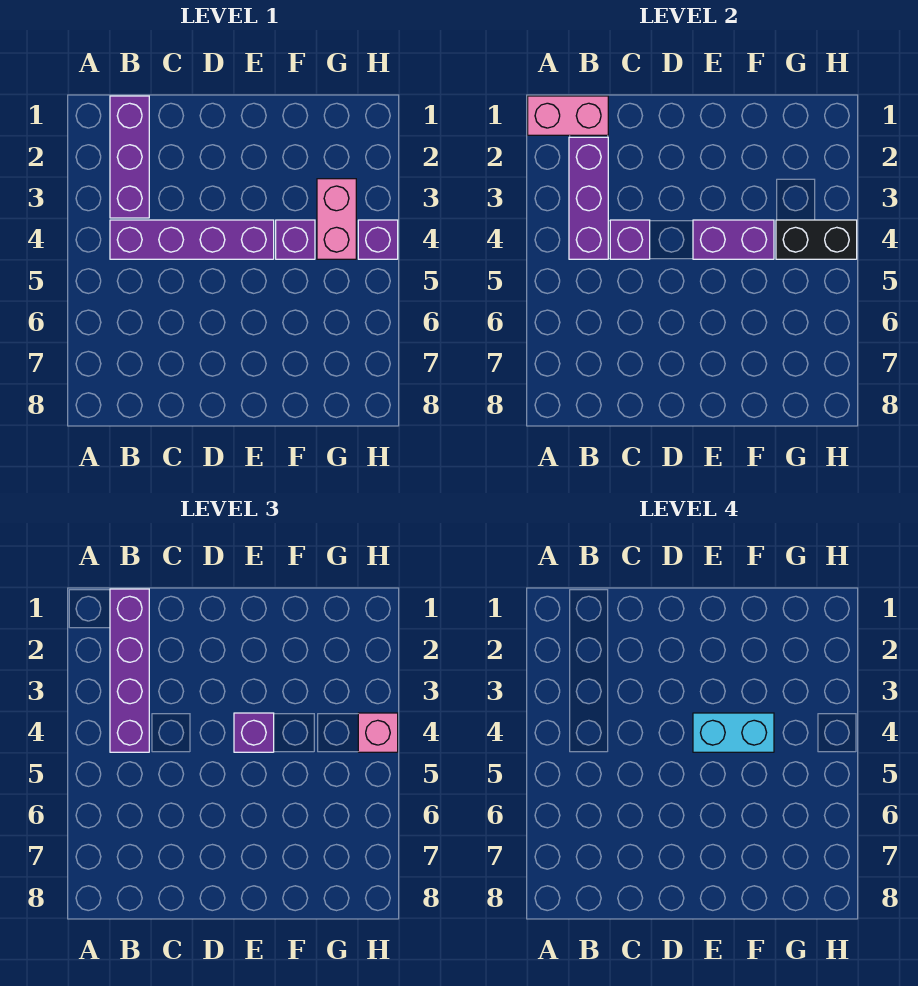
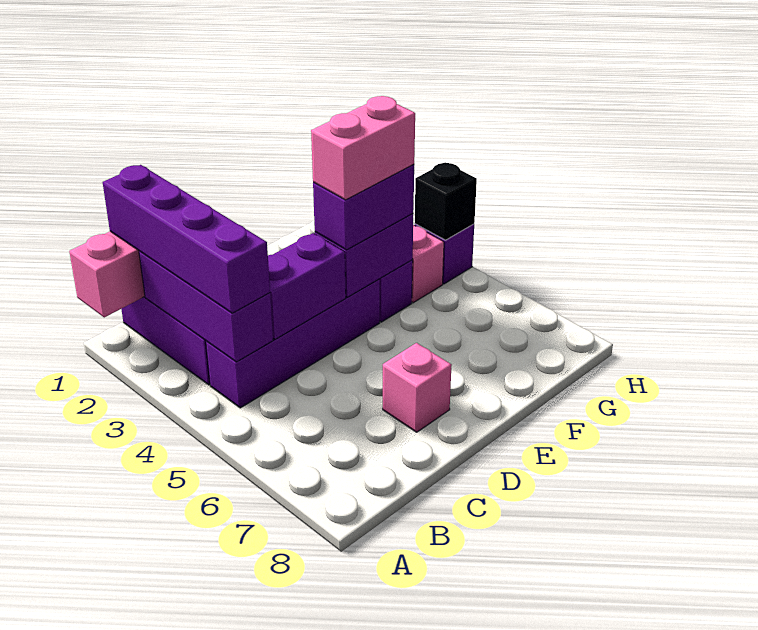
purple 1x1 brick [610,220,650,259] -> purple 1x2 brick [268,233,346,339]
purple 1x1 brick [234,713,274,752] -> purple 1x2 brick [313,164,414,250]
cyan 1x2 brick [693,713,774,752] -> pink 1x2 brick [311,96,415,200]
black 1x2 brick [776,220,857,259] -> black 1x1 brick [415,163,477,240]
pink 1x1 brick [358,713,398,752] -> pink 1x1 brick moved to [383,343,452,432]

